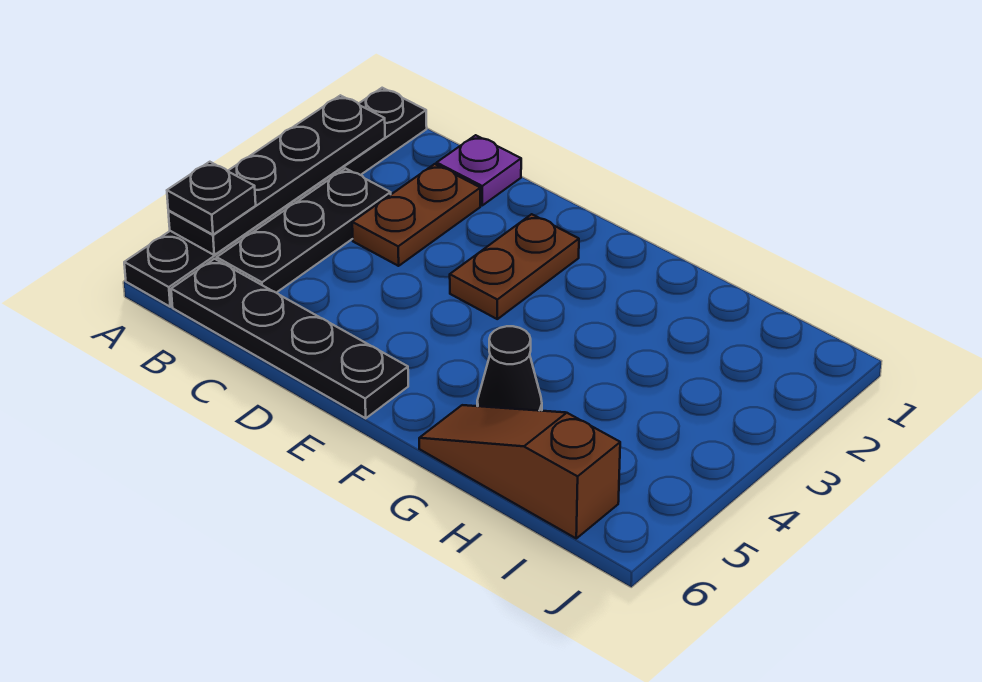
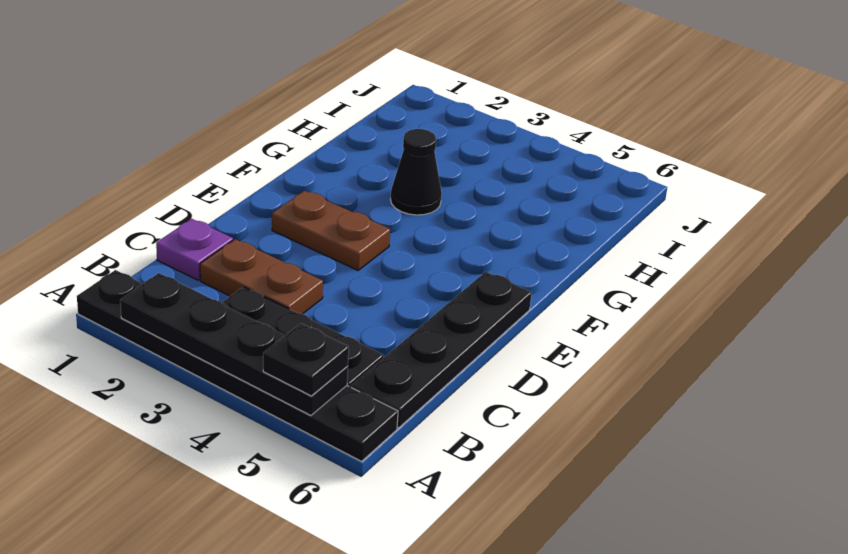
black 1x1 cone [477,326,542,411] -> black 1x1 cone moved to [390,129,442,215]
brown 1x3 slope [419,405,620,538] -> none

